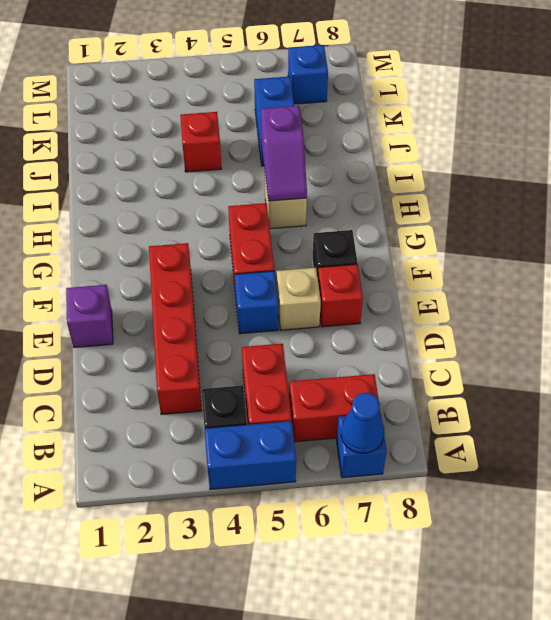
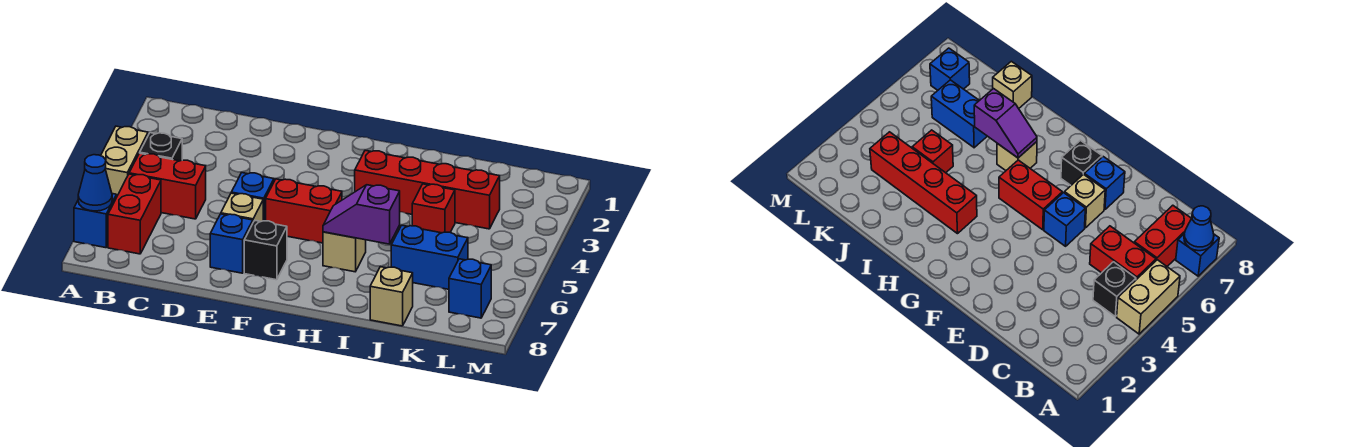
blue 1x2 brick [205,421,296,490] -> tan 1x2 brick [101,126,148,197]
red 1x4 brick [149,243,202,415] -> red 1x4 brick moved to [355,150,500,229]
purple 1x1 brick [66,285,113,348] -> none
red 1x1 brick [318,264,363,327] -> blue 1x1 brick [210,214,253,273]
none -> tan 1x1 brick [370,267,413,326]

